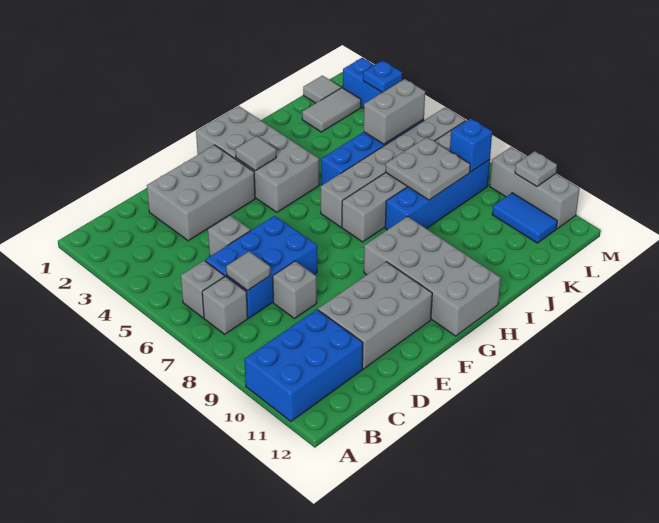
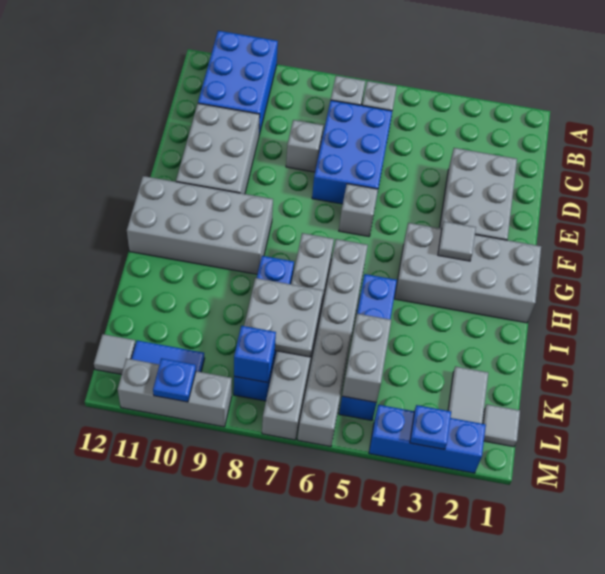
grey 1x1 tile [226,251,270,291] -> grey 1x1 tile moved to [94,334,136,375]
grey 1x1 brick [208,215,250,256] -> grey 1x1 brick moved to [339,184,378,237]
grey 1x1 plate [515,151,557,187] -> blue 1x1 plate [153,358,196,402]

